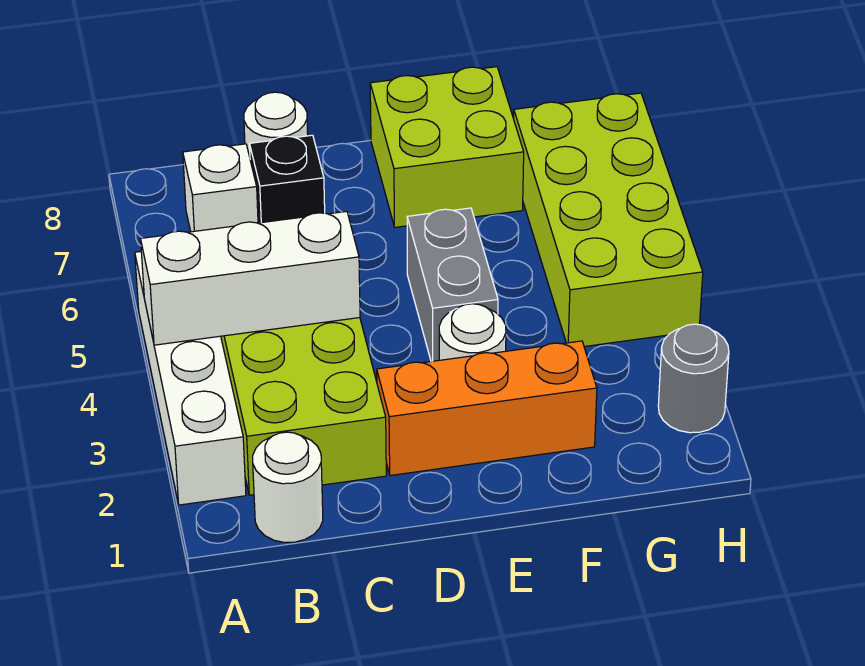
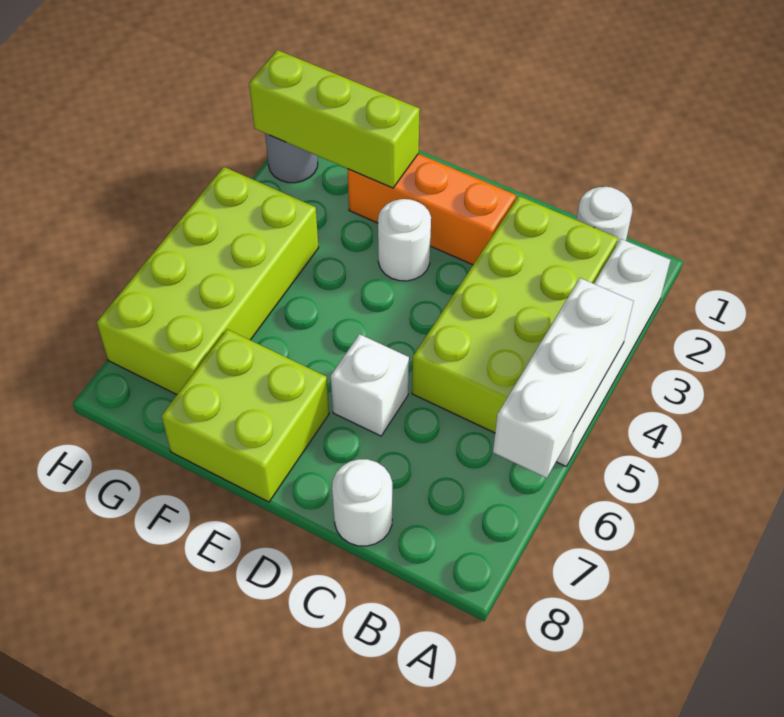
white 1x3 brick [141,211,360,345] -> white 1x3 brick turned to [493,278,634,478]
white 1x1 brick [183,144,258,232] -> white 1x1 brick moved to [331,334,409,436]
black 1x1 brick [250,135,325,223] -> none
grey 1x2 brick [407,208,498,362] -> none
none -> lime 1x3 brick [249,50,420,188]

